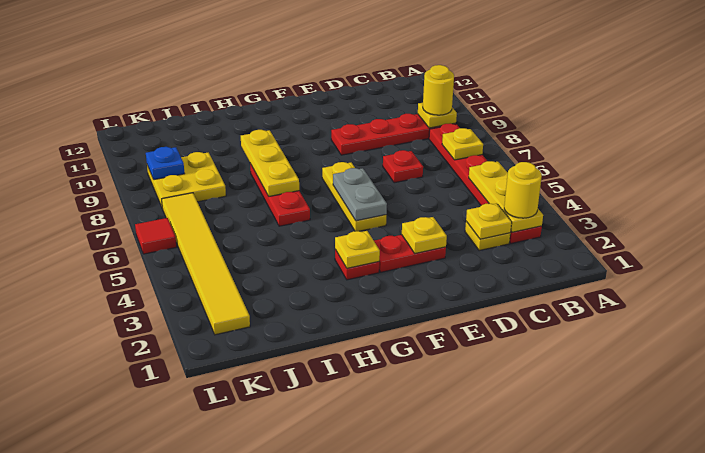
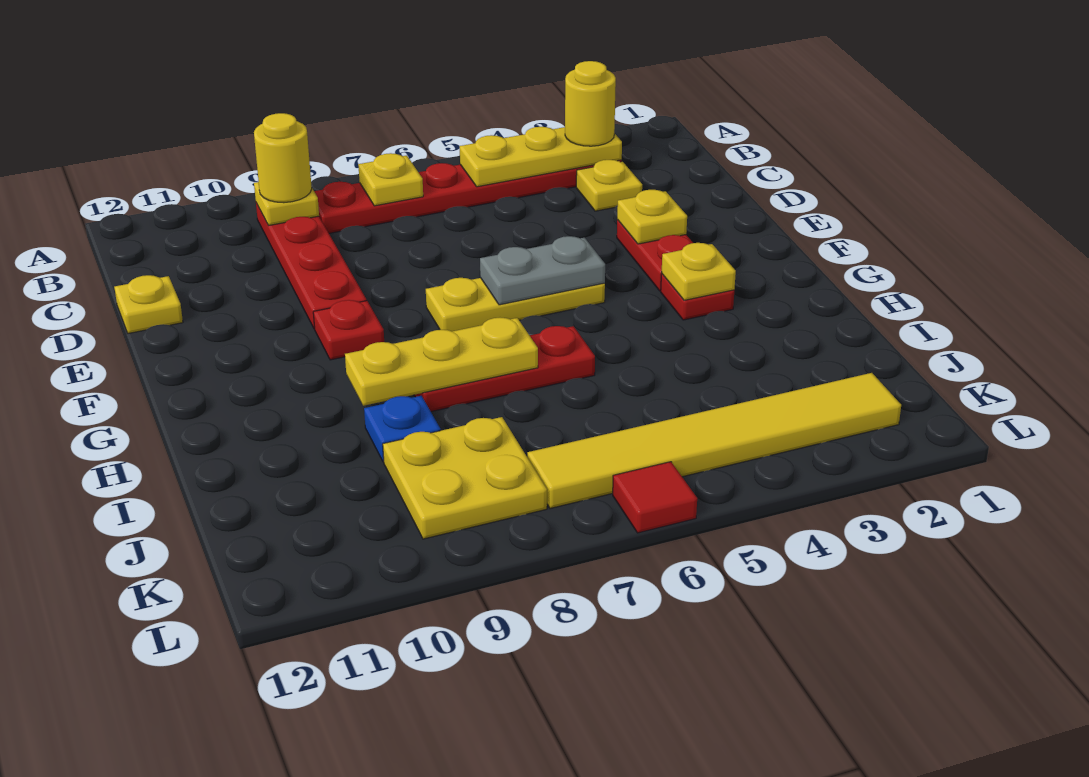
yellow 1x1 plate [466,203,512,239] -> yellow 1x1 plate moved to [114,275,183,333]
red 1x1 plate [383,150,423,183] -> red 1x1 plate moved to [313,300,384,360]
blue 1x1 plate [146,147,185,180] -> blue 1x1 plate moved to [364,396,441,462]

